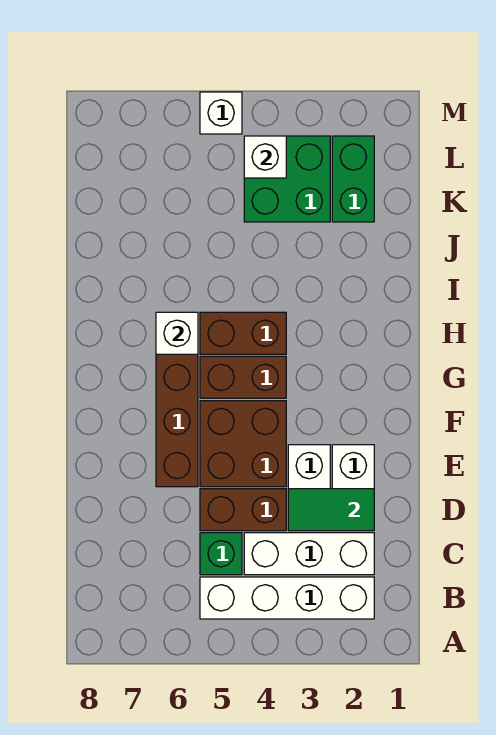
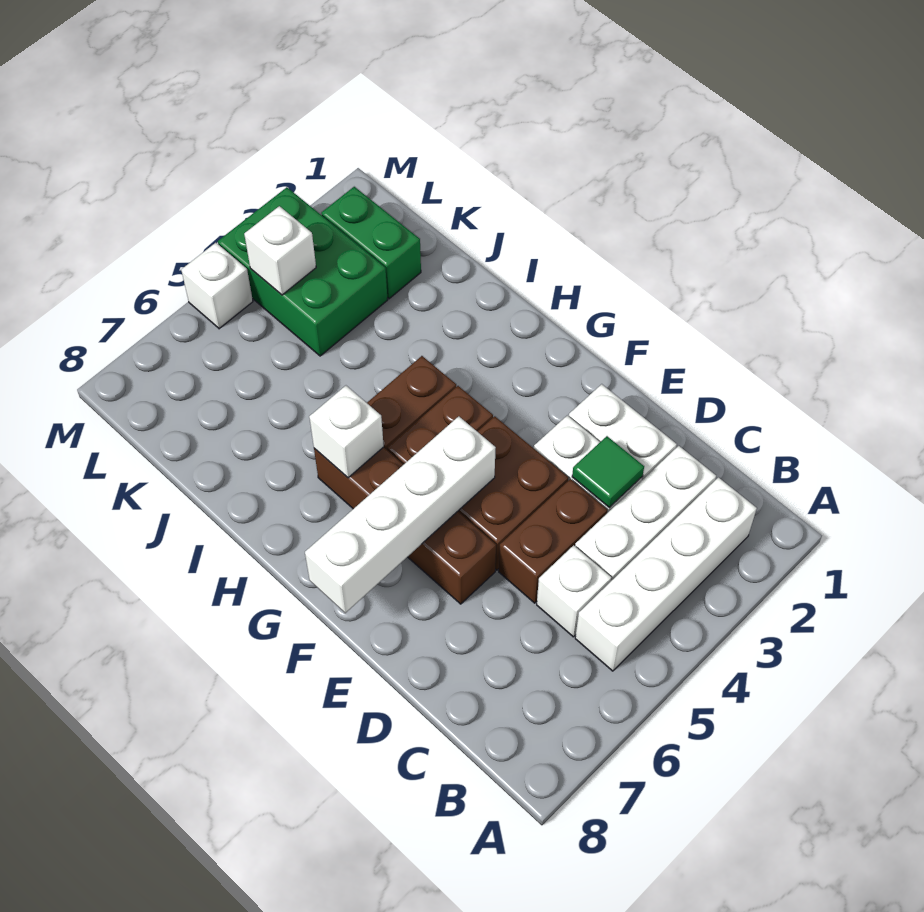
green 1x1 brick [200,533,242,575] -> white 1x1 brick [537,545,611,637]
green 1x2 tile [288,489,374,531] -> green 1x1 tile [572,436,644,508]
none -> white 1x4 brick [305,416,496,613]
green 2x2 brick [244,136,330,222] -> green 2x3 brick [218,187,388,356]

